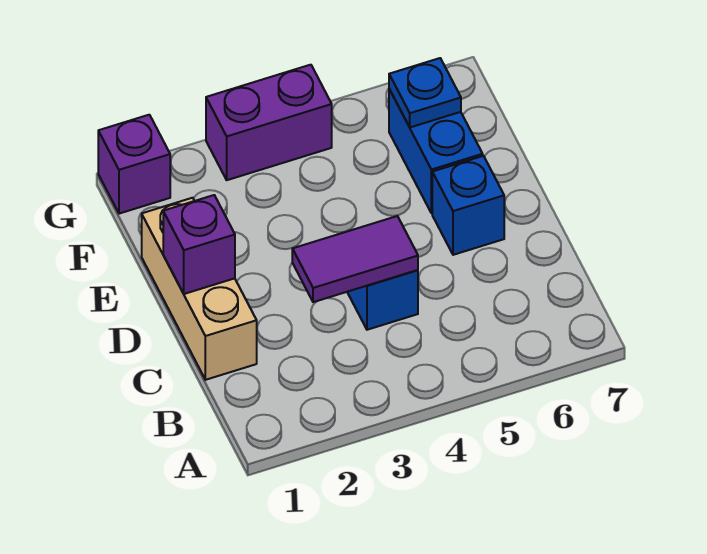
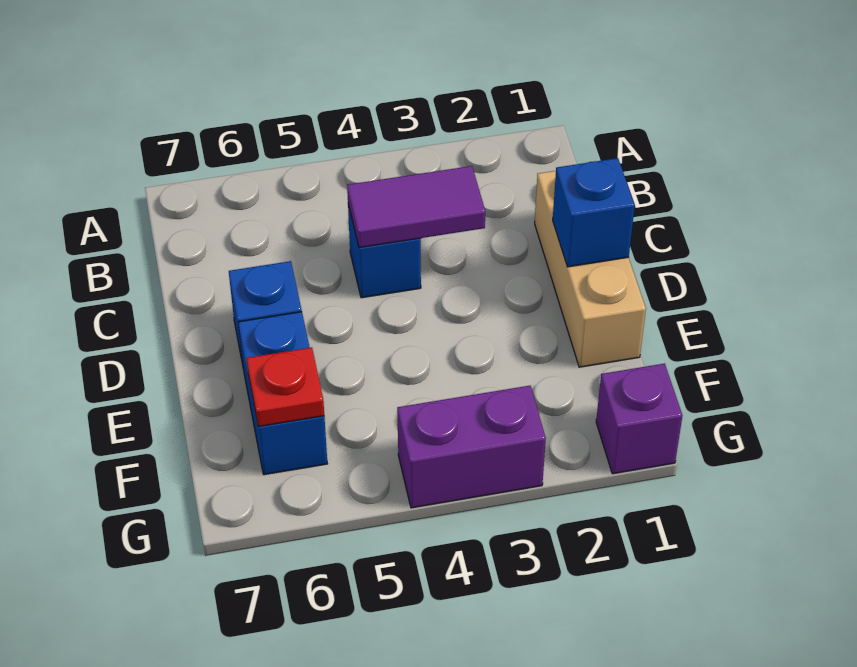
purple 1x1 brick [163,195,235,294] -> blue 1x1 brick [553,158,635,267]
blue 1x1 plate [389,58,461,127] -> red 1x1 plate [247,347,324,427]

